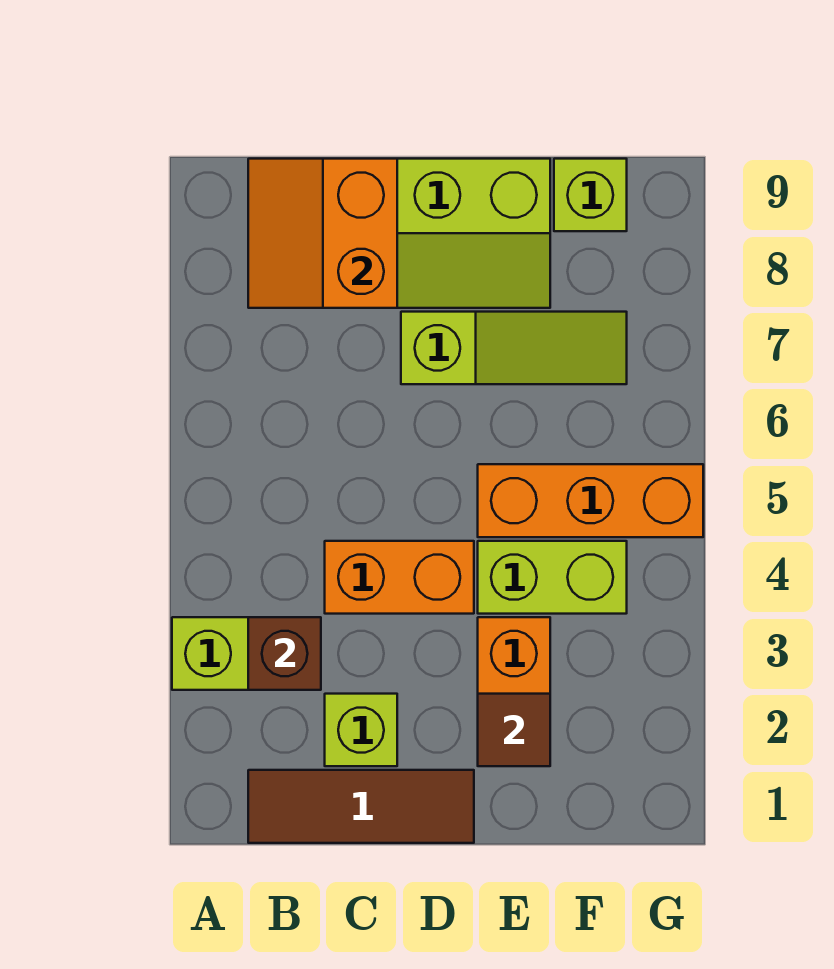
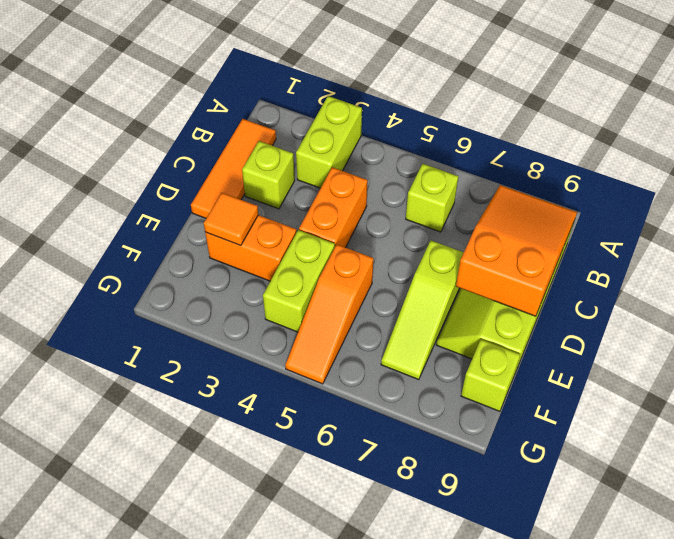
brown 1x3 tile [248,770,474,843] -> orange 1x3 tile [191,119,276,218]
brown 1x1 brick [248,617,321,690] -> none
none -> lime 1x1 brick [406,164,458,232]
orange 2x2 slope [248,159,397,308] -> orange 2x3 slope [456,185,577,316]
brown 1x1 tile [478,694,550,766] -> orange 1x1 tile [204,193,258,246]
orange 1x3 brick [478,464,703,537] -> orange 1x3 slope [285,244,373,384]

